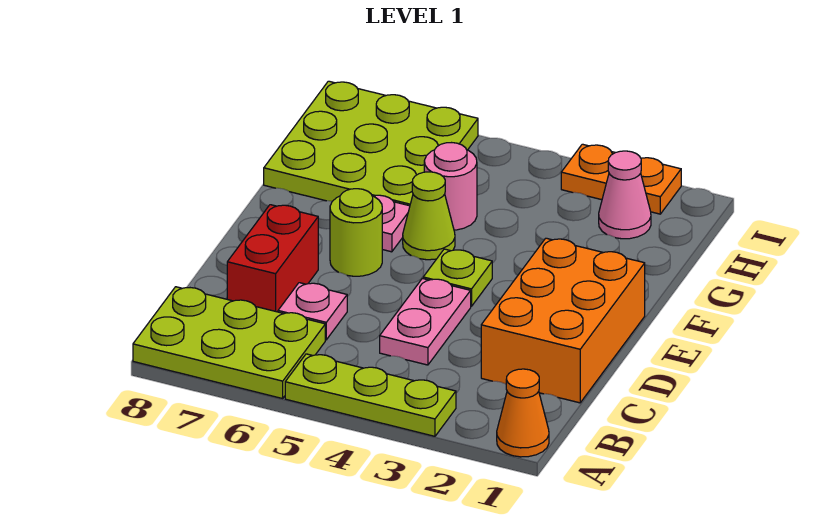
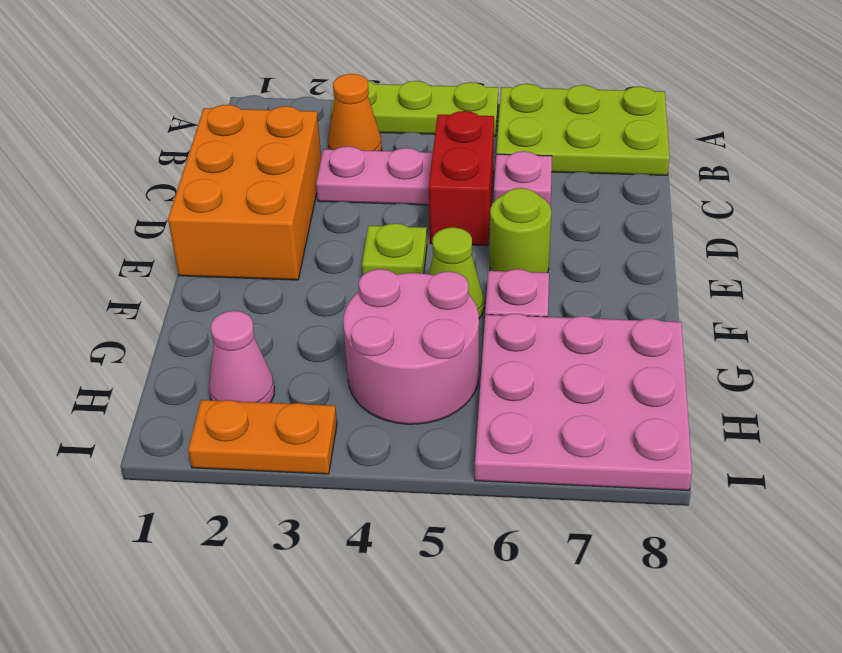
orange 1x1 cone [497,369,549,457] -> orange 1x1 cone moved to [328,74,382,151]
pink 1x2 plate [380,278,471,365] -> pink 1x2 plate turned to [316,146,433,205]
red 1x2 brick [227,205,318,312] -> red 1x2 brick moved to [429,111,494,246]
pink 1x1 round brick [424,143,477,230] -> pink 2x2 round brick [343,269,479,424]
lime 3x3 plate [264,81,478,206] -> pink 3x3 plate [475,314,692,491]

